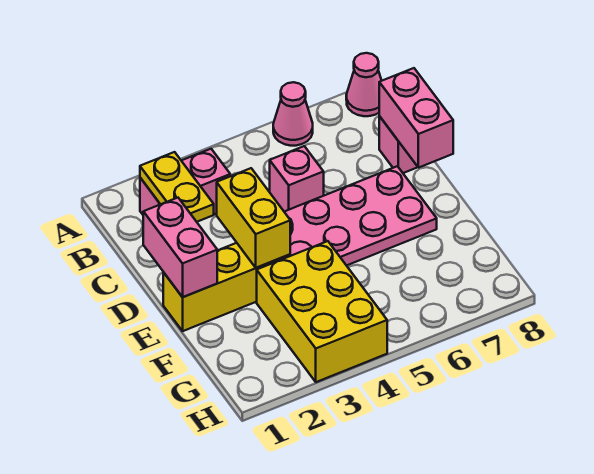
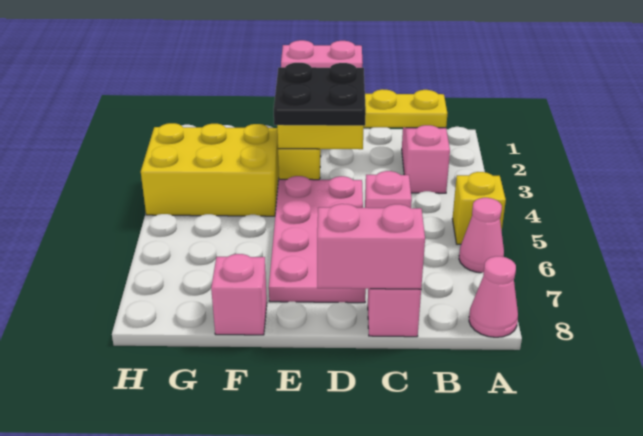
none -> yellow 1x1 brick [452,172,506,244]
none -> black 2x2 plate [274,63,366,126]
none -> pink 1x1 brick [211,254,267,335]

